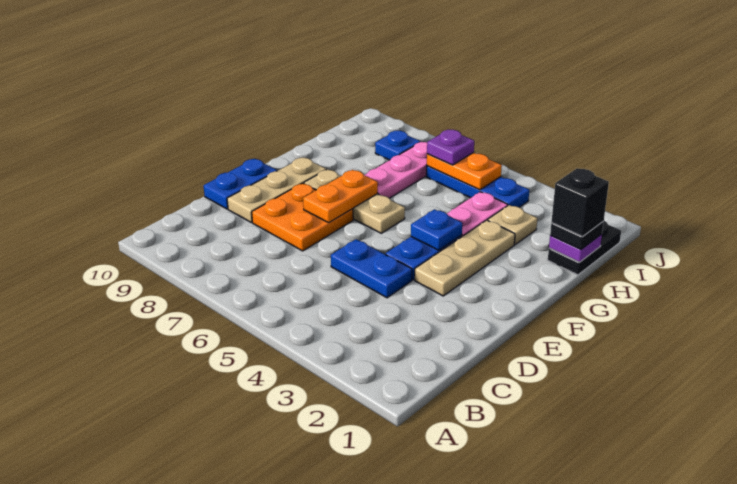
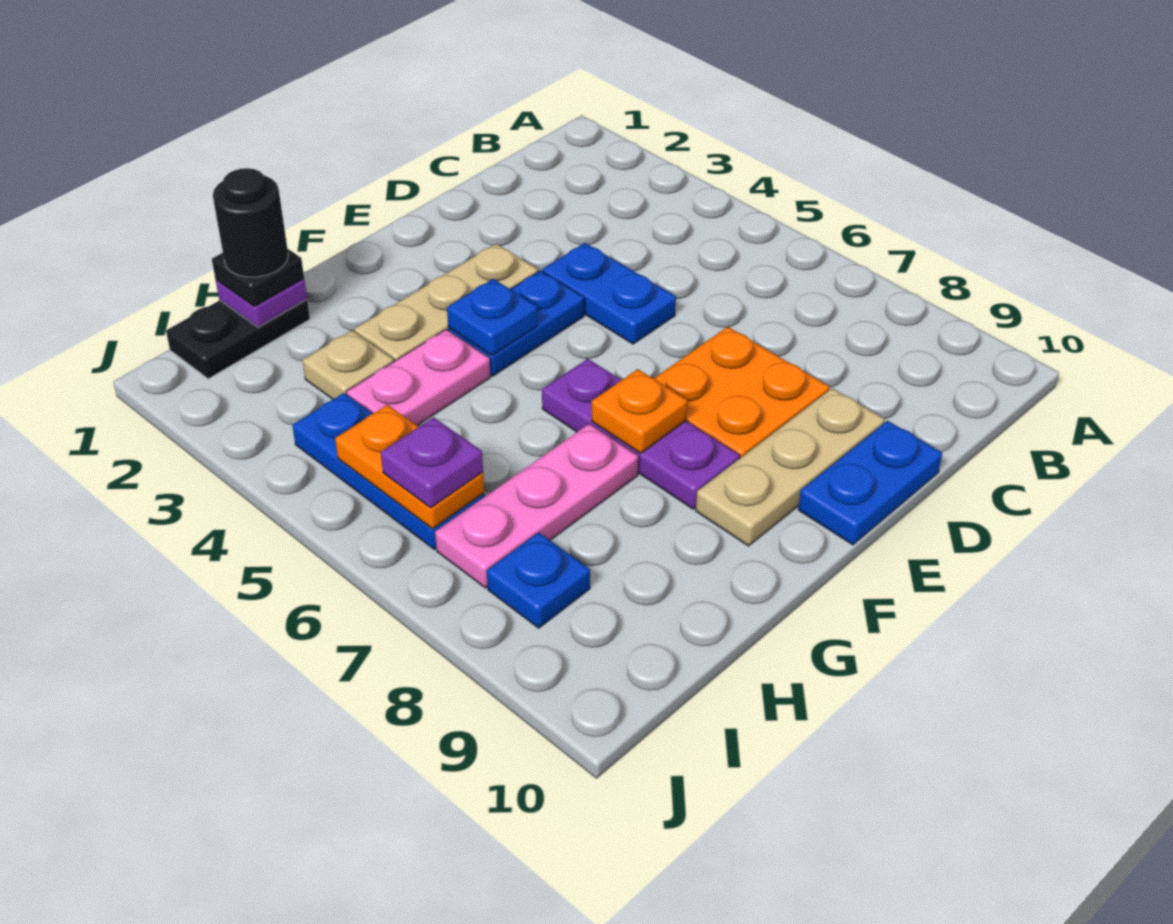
orange 1x2 plate [303,170,378,223] -> orange 1x1 plate [592,369,687,453]
tan 1x3 plate [304,169,405,233] -> purple 1x3 plate [542,359,740,509]
black 1x1 brick [552,168,609,237] -> black 1x1 round brick [213,168,288,277]

